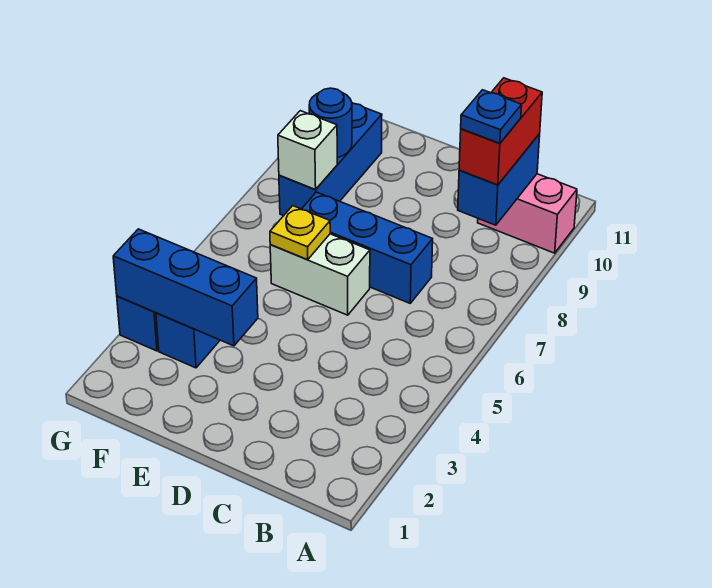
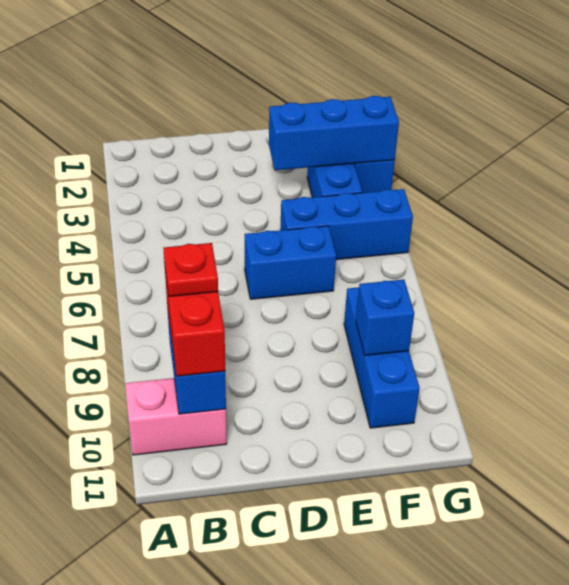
blue 1x1 plate [461,90,522,143] -> red 1x1 plate [163,243,218,297]
blue 1x3 brick [302,192,433,303] -> blue 1x3 brick moved to [280,189,413,260]
white 1x2 brick [270,234,370,315] -> blue 1x2 brick [245,226,336,299]
yellow 1x1 plate [270,206,330,260] -> none
white 1x1 brick [278,111,337,190] -> none
blue 1x1 round brick [309,88,352,157] -> blue 1x1 brick [356,279,414,355]

